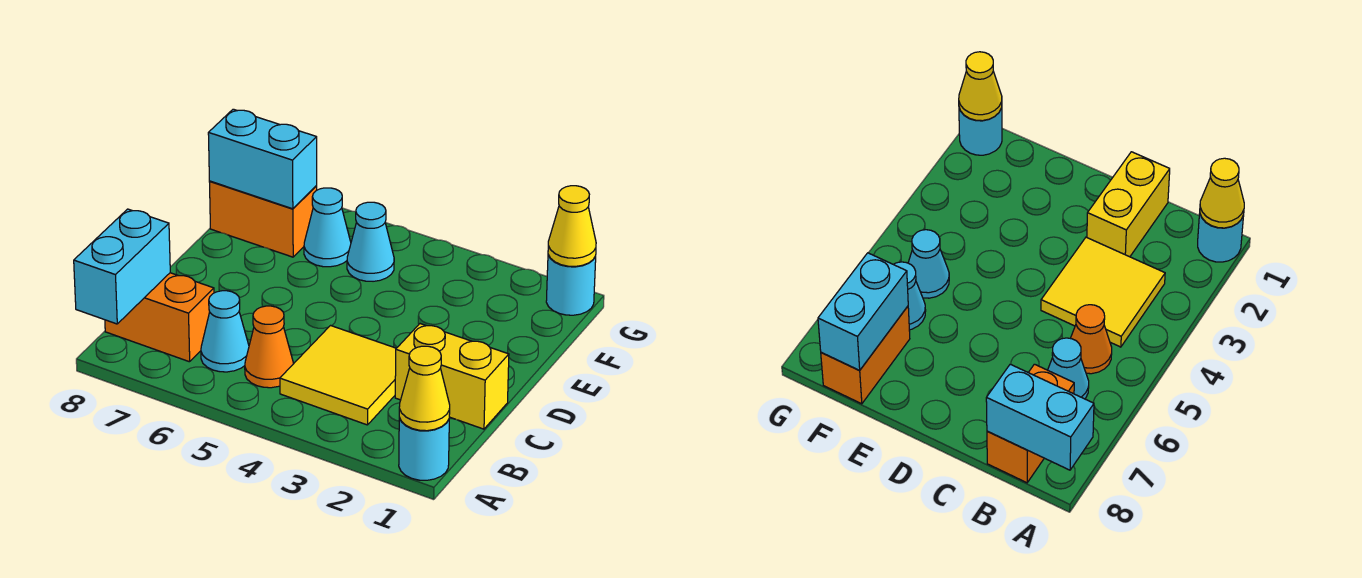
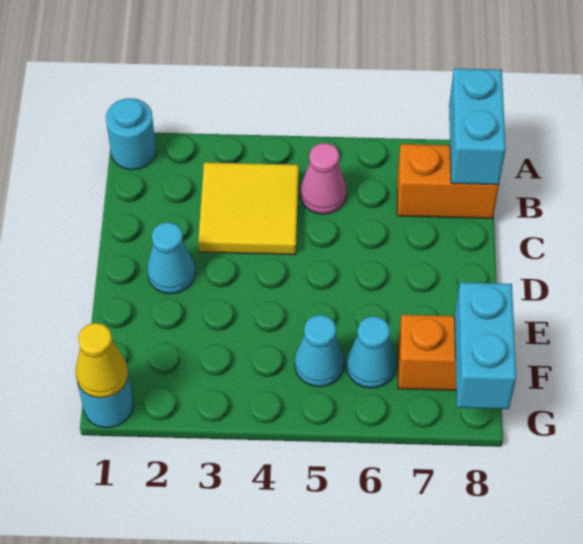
yellow 1x1 cone [399,346,450,431] -> none
orange 1x1 cone [245,306,293,388] -> pink 1x1 cone [300,143,347,214]
cyan 1x1 cone [201,291,249,372] -> cyan 1x1 cone moved to [147,222,195,294]
yellow 1x2 brick [395,324,509,429] -> none
cyan 1x2 brick [208,109,317,209] -> cyan 1x2 brick turned to [454,282,516,409]

